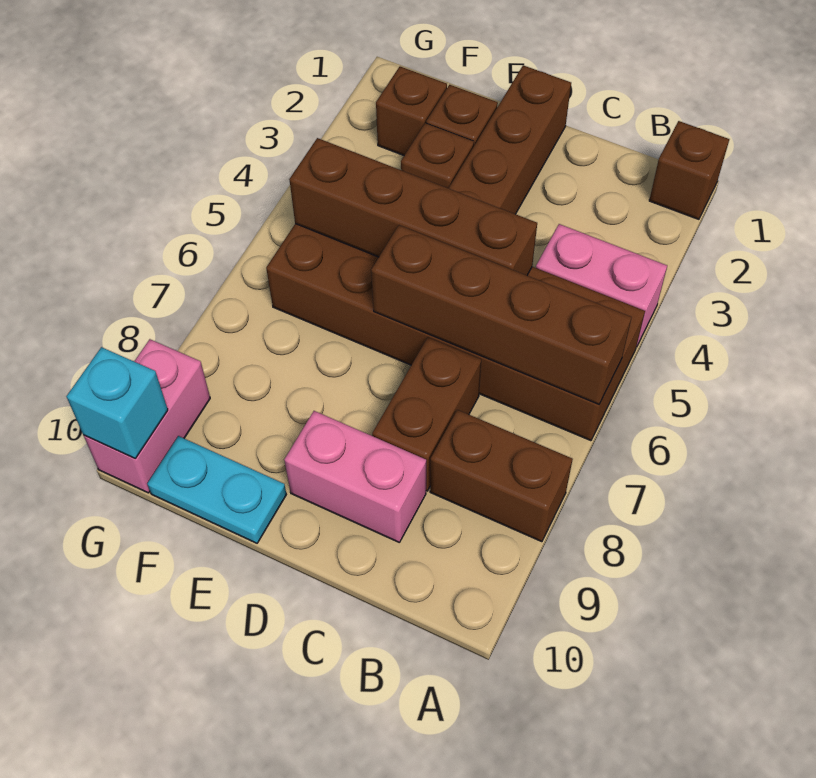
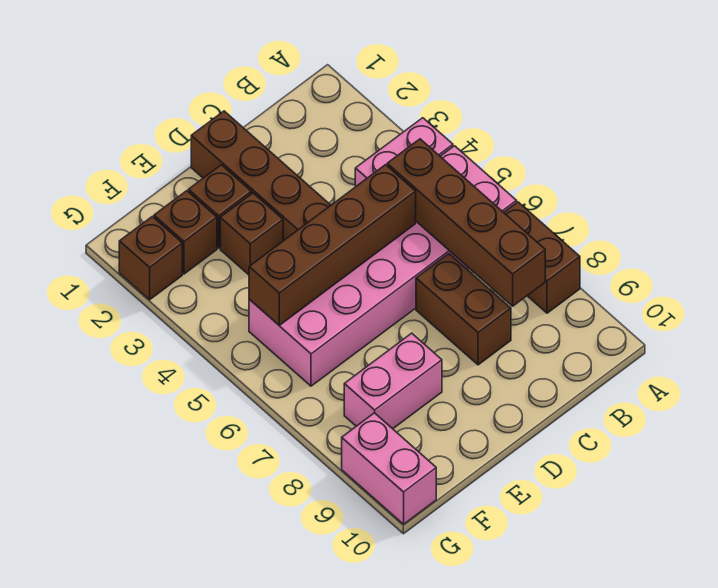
brown 1x1 brick [649,121,729,219] -> brown 1x1 brick moved to [119,216,182,300]
brown 2x6 brick [266,224,645,441] -> pink 2x6 brick [249,146,517,386]
brown 1x4 brick [371,225,632,404] -> brown 1x4 brick turned to [387,139,545,306]
brown 1x2 brick [430,410,573,542] -> brown 1x2 brick turned to [504,202,580,313]
pink 1x2 brick [284,411,426,543] -> pink 1x2 brick moved to [344,333,442,429]
cyan 1x2 plate [147,436,286,543] -> none
cyan 1x1 brick [66,347,168,458] -> none

